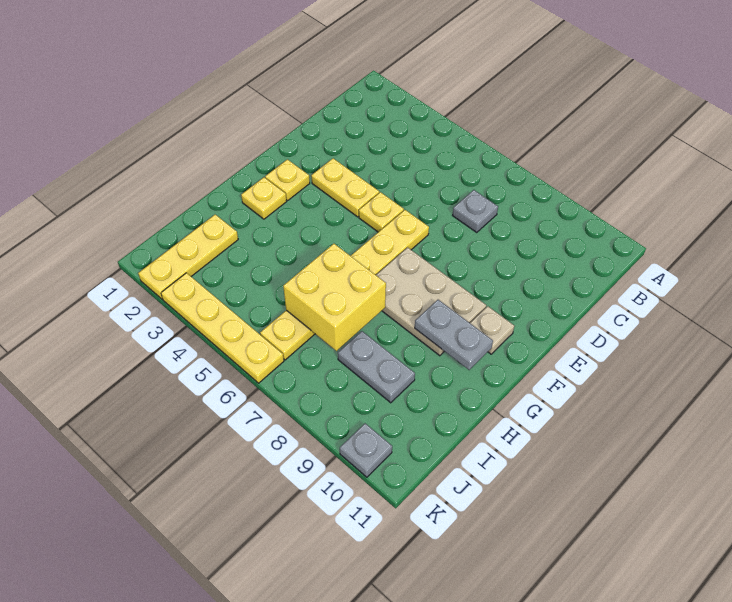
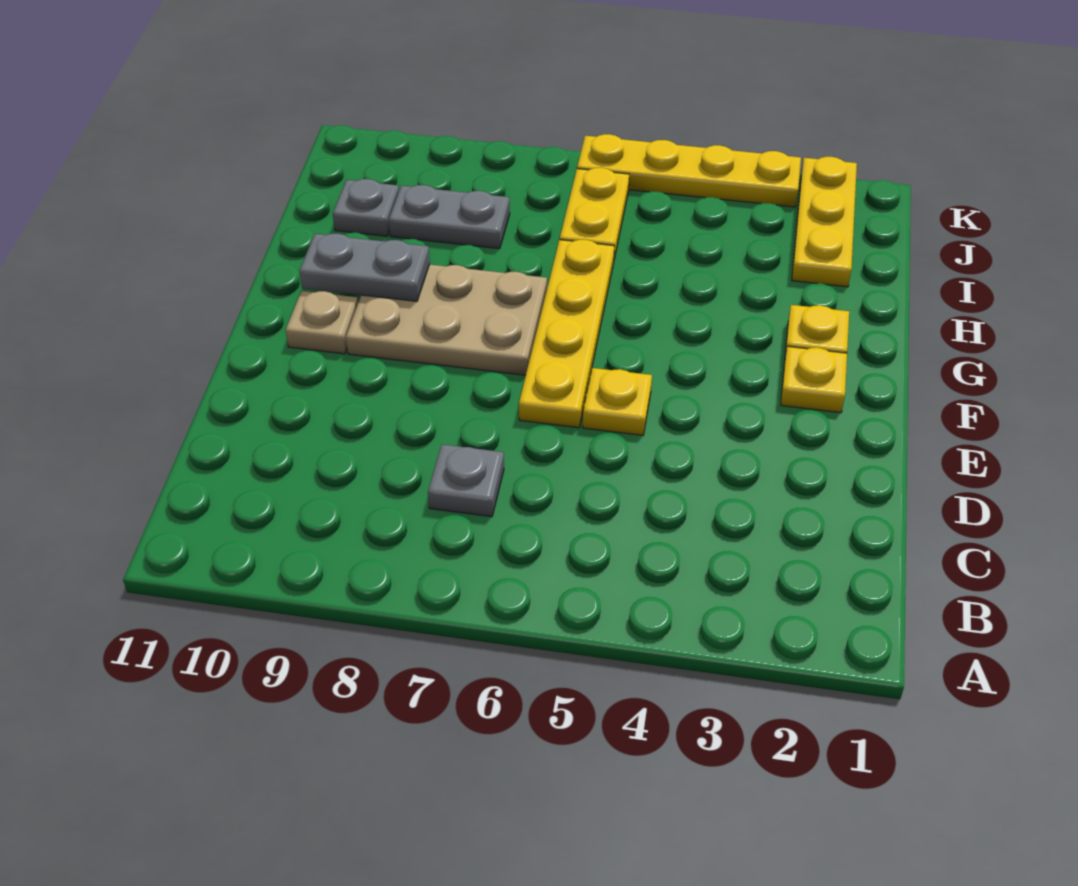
yellow 1x2 plate [311,158,379,217] -> none
yellow 2x2 brick [283,244,386,351] -> none
grey 1x1 plate [340,423,392,477] -> grey 1x1 plate moved to [333,179,399,236]

